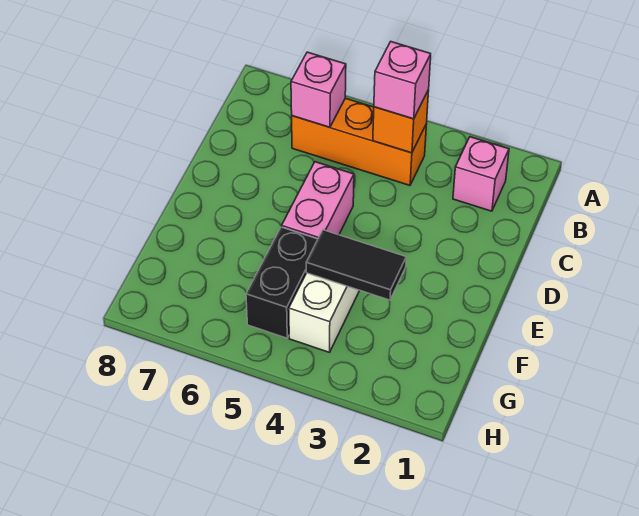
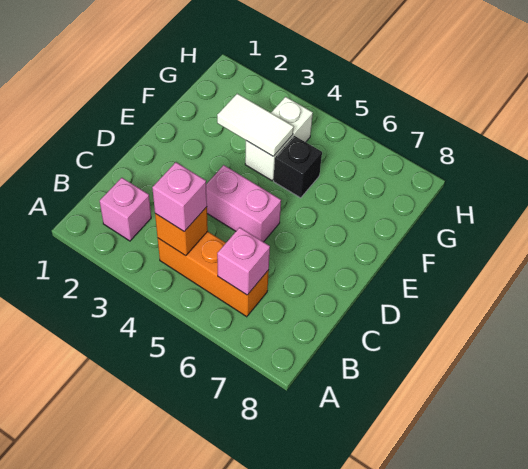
pink 1x2 brick [282,162,354,239] -> pink 1x2 brick turned to [206,165,281,242]
black 1x2 tile [306,230,406,300] -> white 1x2 tile [217,94,293,156]
black 1x2 brick [246,227,318,338] -> black 1x1 brick [274,136,322,198]

